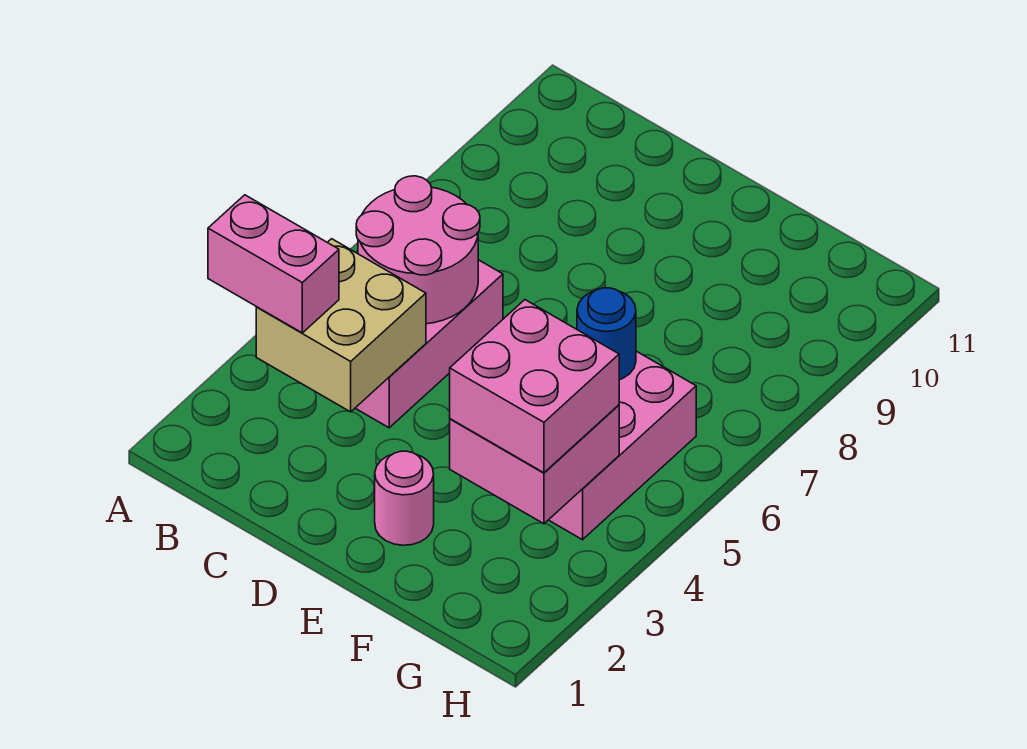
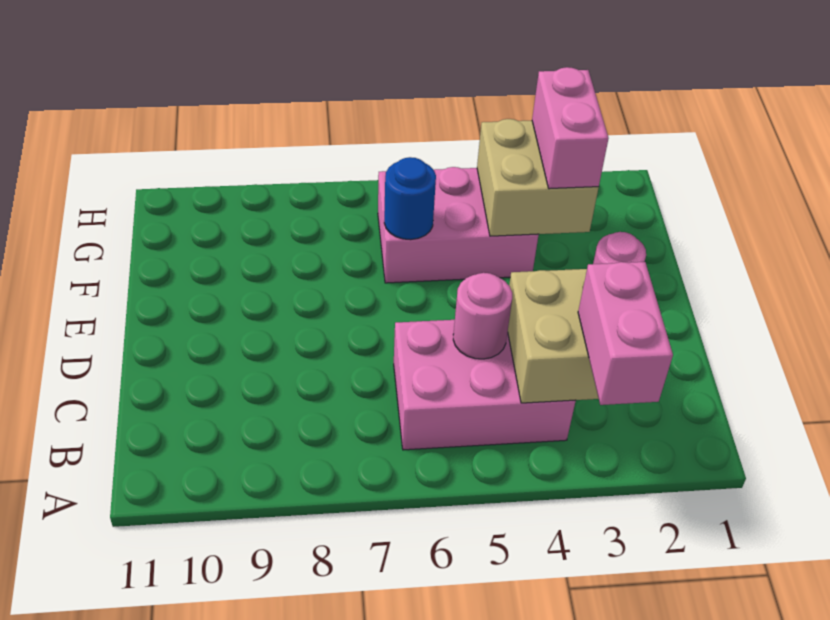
pink 2x2 round brick [356,176,480,324] -> pink 1x1 round brick [453,273,512,359]
pink 2x2 brick [450,405,619,524] -> tan 2x2 brick [477,119,599,236]
pink 2x2 brick [450,300,619,473] -> pink 1x2 brick [532,67,609,189]

